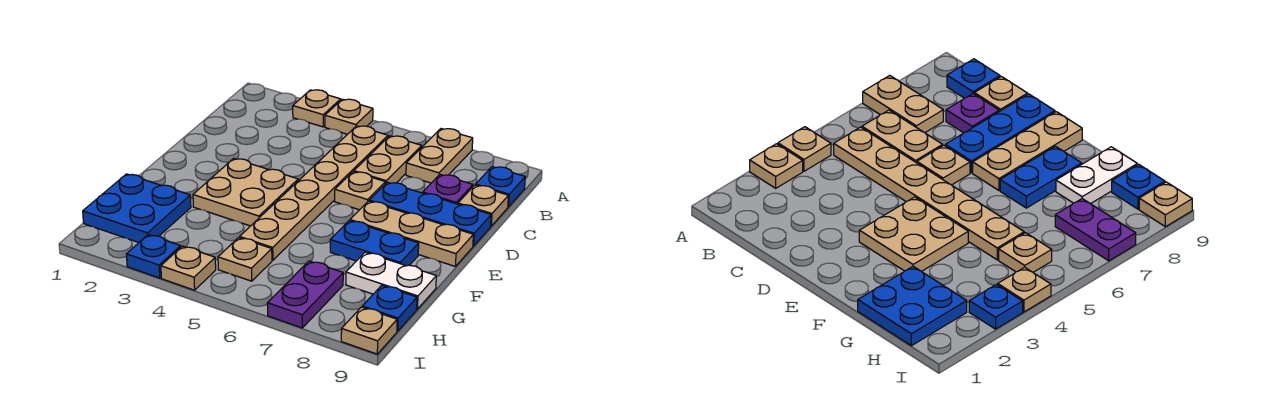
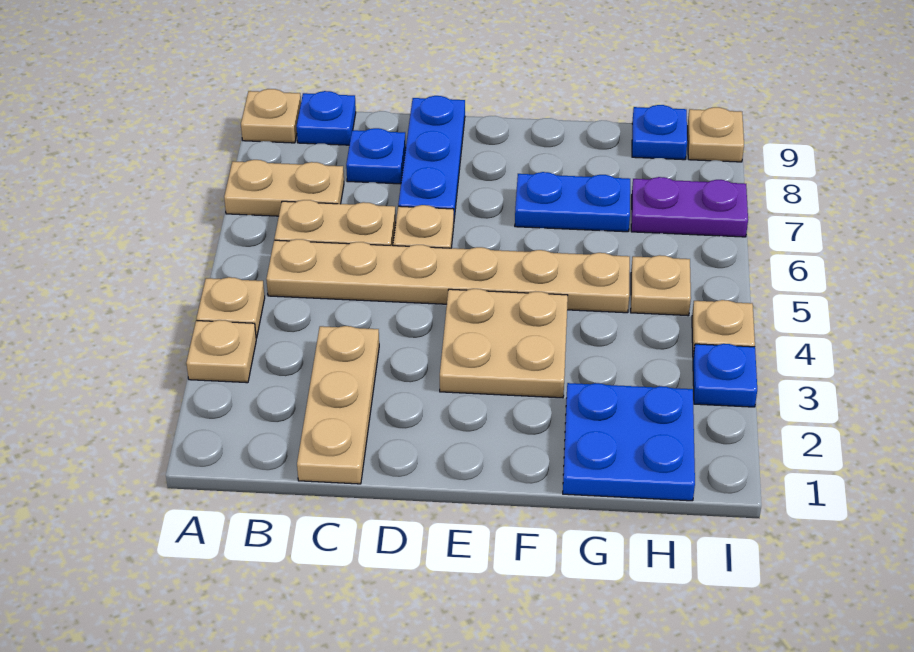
purple 1x1 plate [423,174,473,204] -> blue 1x1 plate [346,128,406,184]
tan 1x1 plate [458,185,508,226] -> tan 1x1 plate moved to [241,89,301,143]
tan 1x3 plate [350,201,473,266] -> tan 1x3 plate moved to [297,326,379,484]
blue 1x2 plate [330,221,419,266] -> blue 1x2 plate turned to [515,172,630,232]
white 1x2 plate [346,252,436,309] -> none

